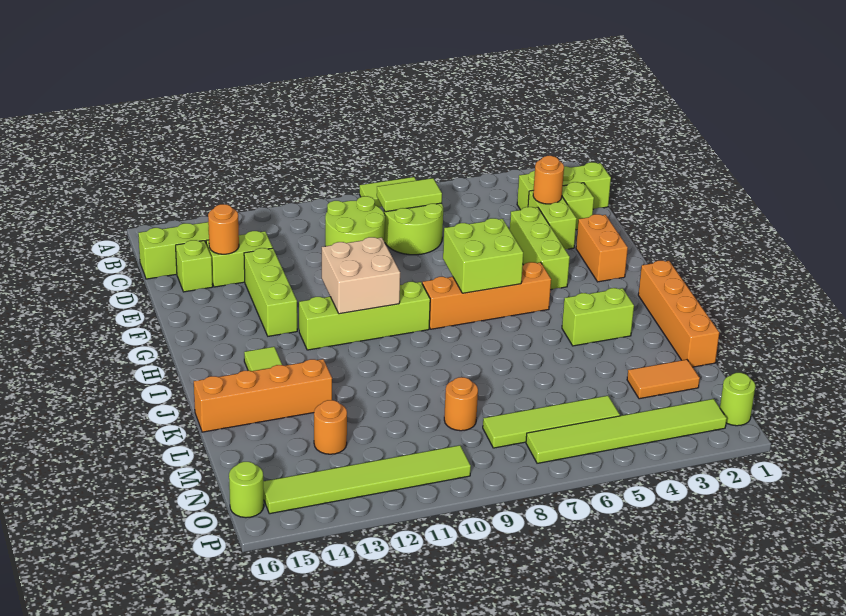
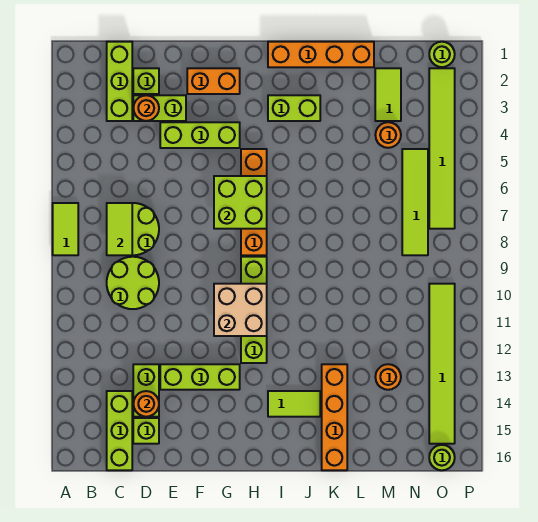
lime 1x2 brick [562,288,634,346] -> lime 1x2 brick turned to [268,95,320,121]
orange 1x2 tile [627,360,700,399] -> lime 1x2 tile [375,68,401,121]
orange 1x1 round brick [444,377,478,431] -> orange 1x1 round brick moved to [375,122,401,148]

